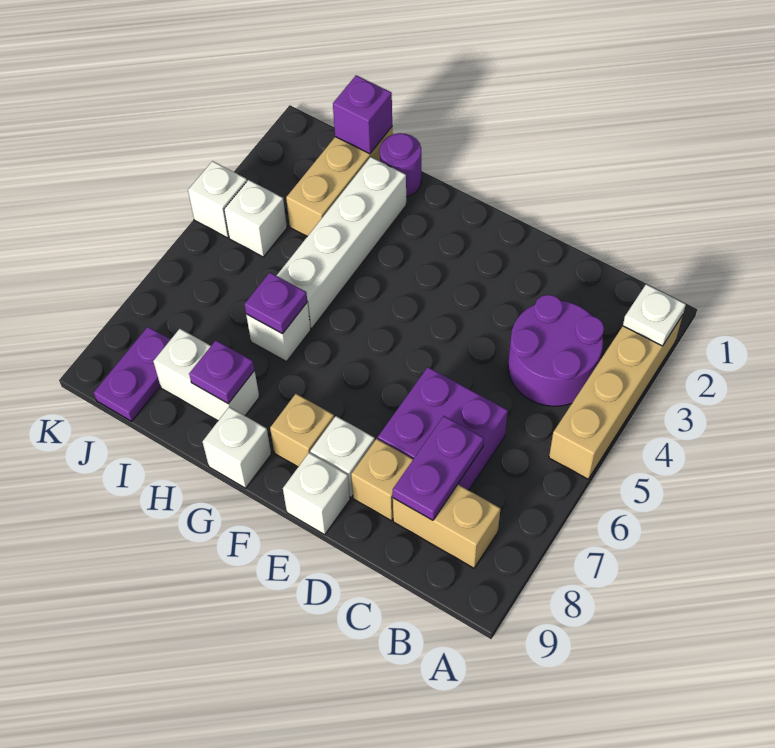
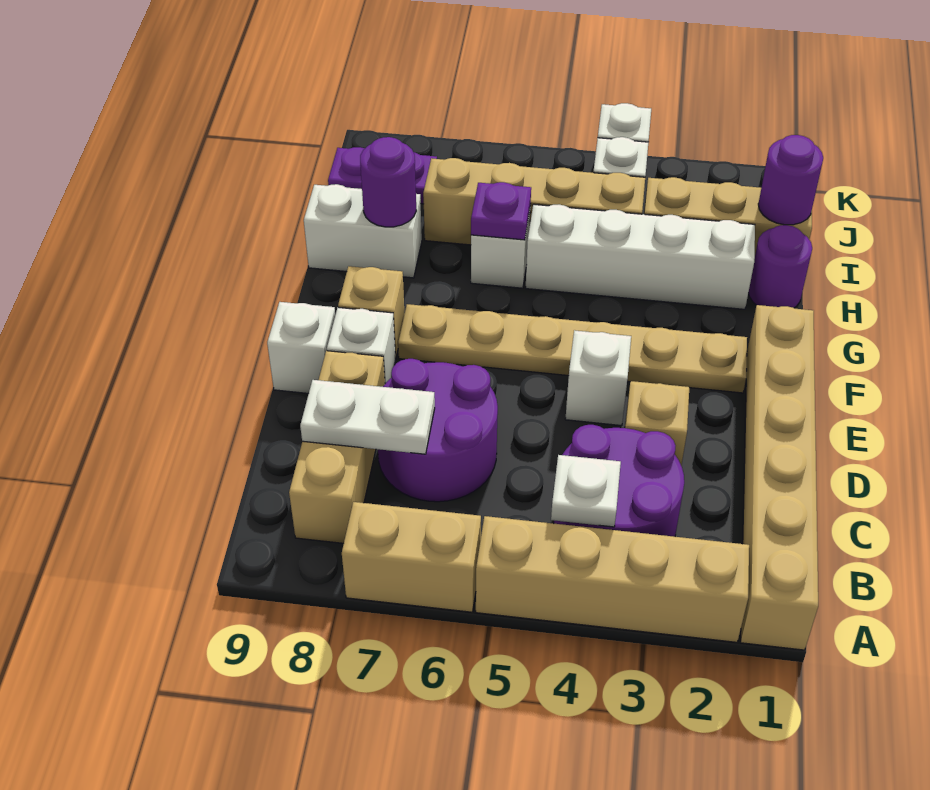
none -> tan 1x6 brick [741,305,818,650]
white 1x1 plate [623,284,686,346] -> white 1x1 plate moved to [551,455,621,527]
none -> tan 1x2 brick [342,502,481,612]
purple 2x2 brick [378,367,508,490] -> purple 2x2 round brick [378,359,498,502]
purple 1x2 plate [393,416,484,520] -> white 1x2 plate [300,380,435,454]
none -> tan 1x1 brick [625,381,689,465]
none -> tan 1x6 plate [398,304,747,393]
white 1x1 brick [203,407,271,488] -> white 1x1 brick moved to [565,330,631,426]
white 1x2 brick [153,329,259,421] -> white 1x2 brick turned to [304,184,422,278]
purple 1x1 plate [189,340,254,404] -> purple 1x1 round brick [360,137,416,227]
purple 1x1 brick [333,75,392,154] -> purple 1x1 round brick [758,135,823,225]
none -> tan 1x4 brick [423,158,645,245]

